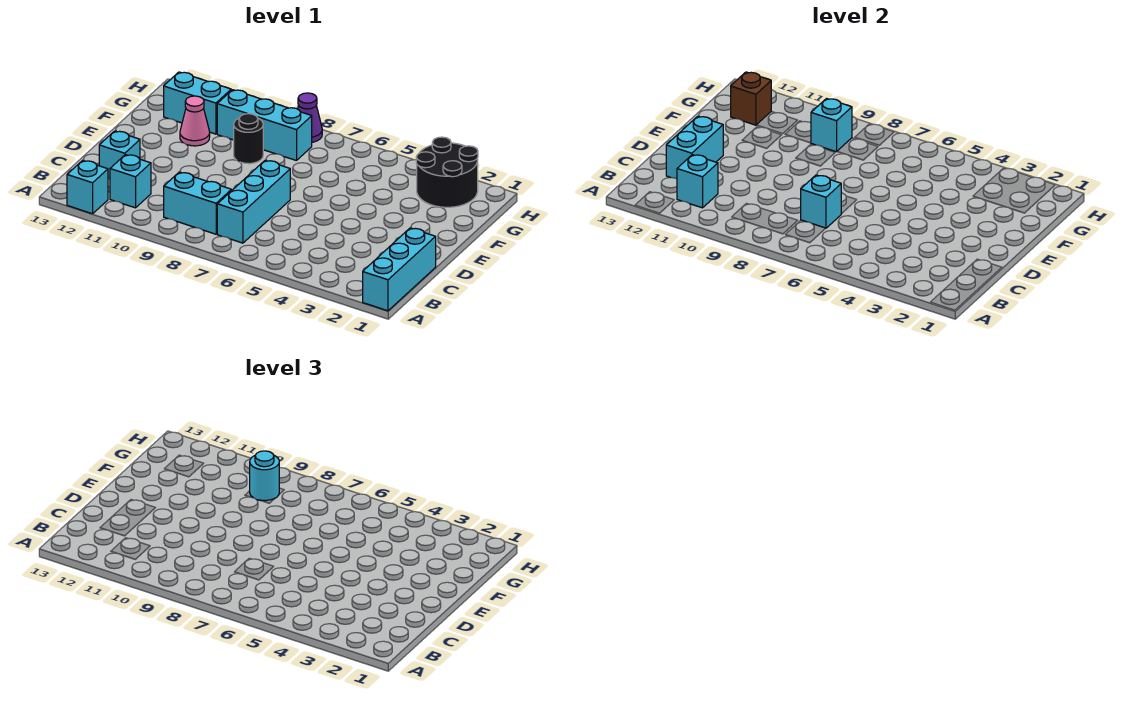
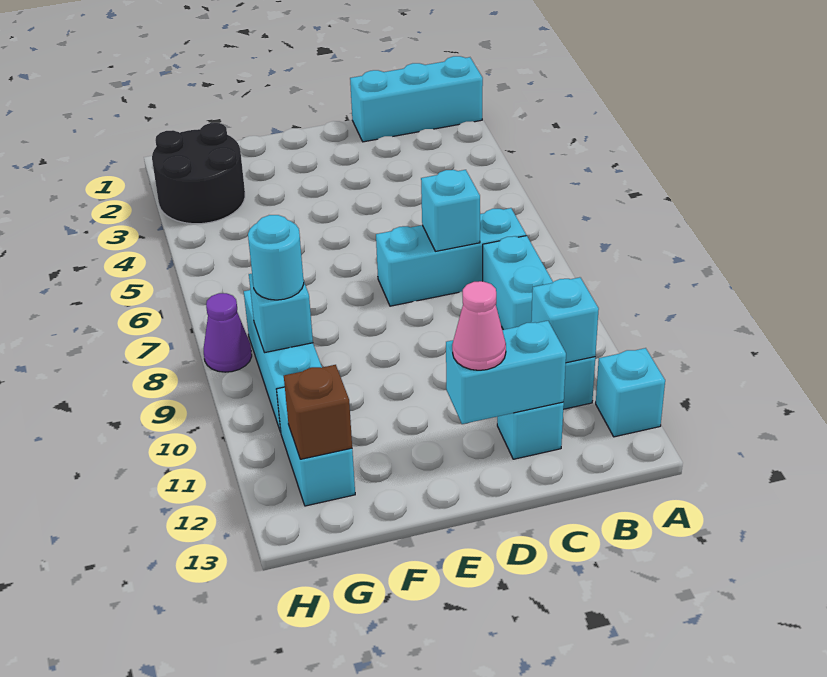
black 1x1 round brick [234,114,263,164] -> none
pink 1x1 cone [180,96,210,146] -> pink 1x1 cone moved to [452,281,506,370]

